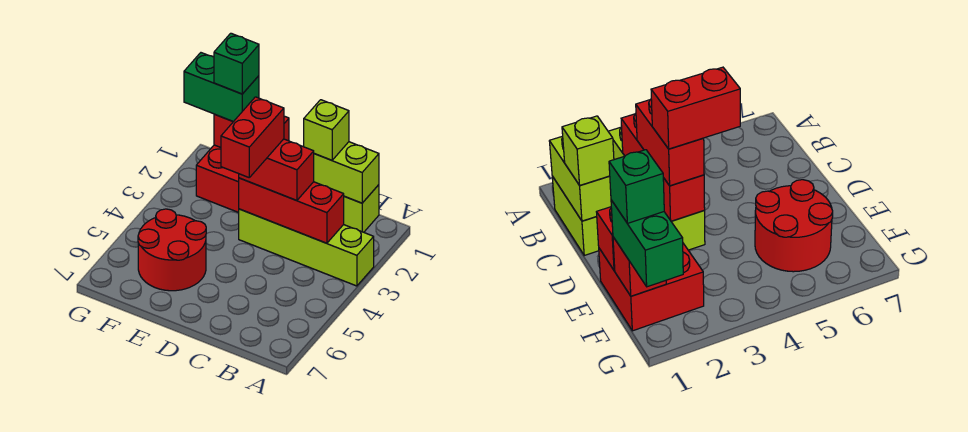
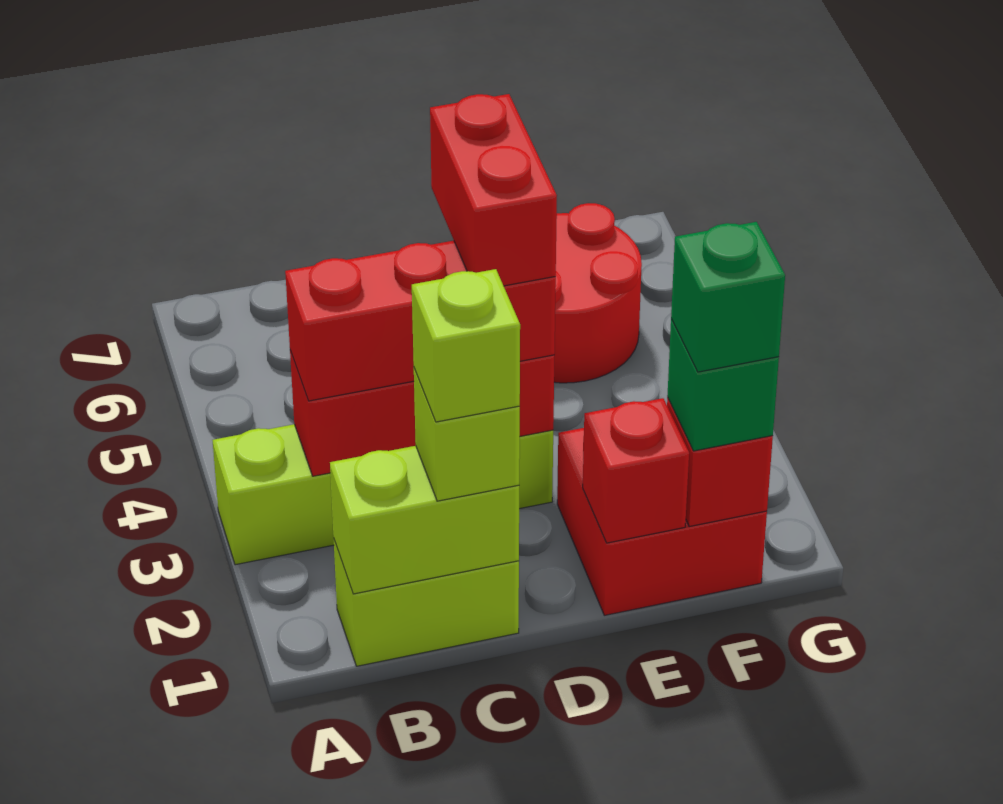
none -> lime 1x1 brick [412,269,520,422]
red 1x2 brick [239,139,314,201] -> red 1x3 brick [285,241,556,401]
green 1x2 brick [184,53,259,122] -> green 1x1 brick [667,319,779,451]

